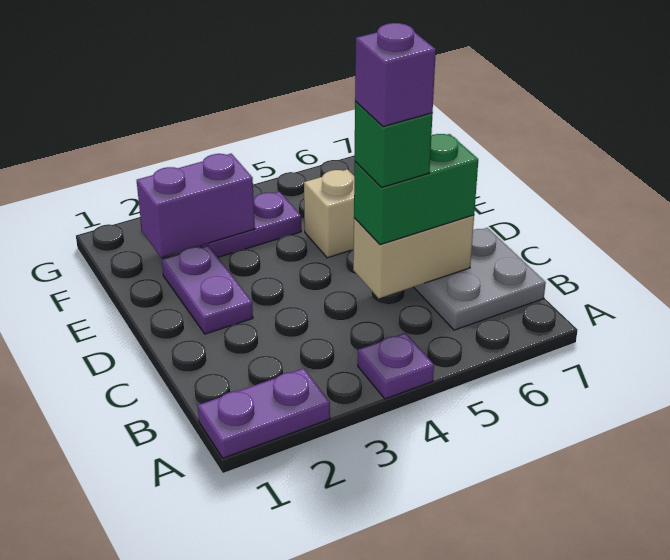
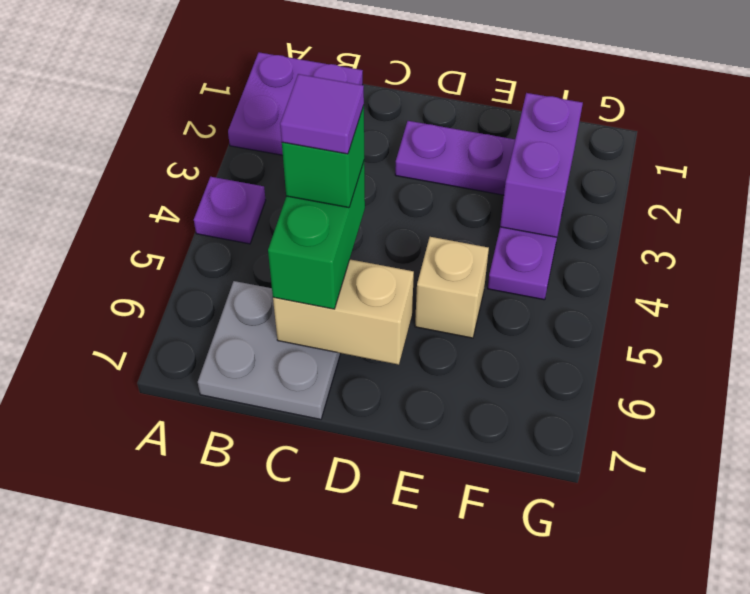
purple 1x2 plate [198,368,330,458] -> purple 2x2 plate [228,52,363,155]
tan 1x2 brick [353,215,474,298] -> tan 1x2 brick turned to [273,259,414,365]
purple 1x1 brick [355,23,436,127] -> purple 1x1 tile [280,74,364,154]

